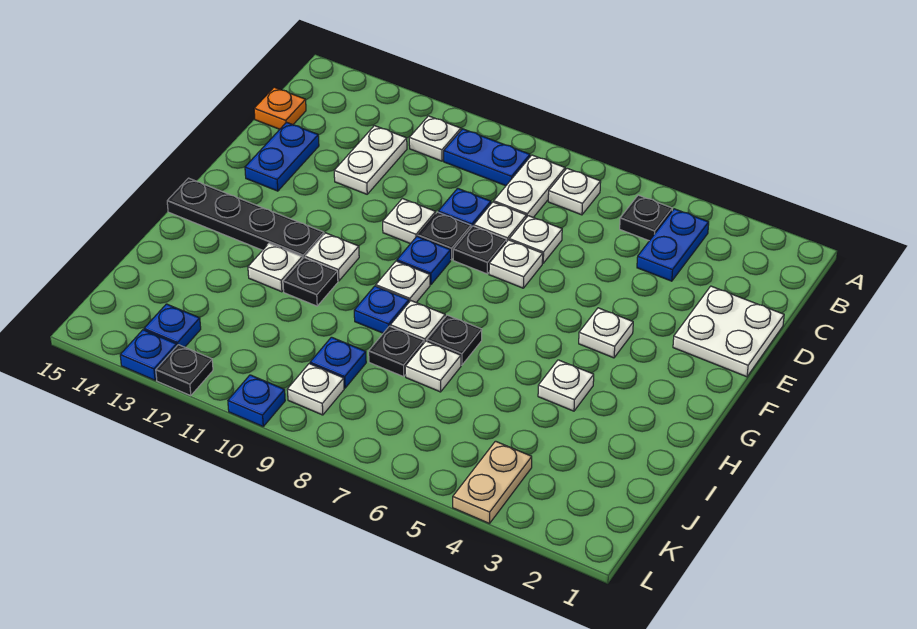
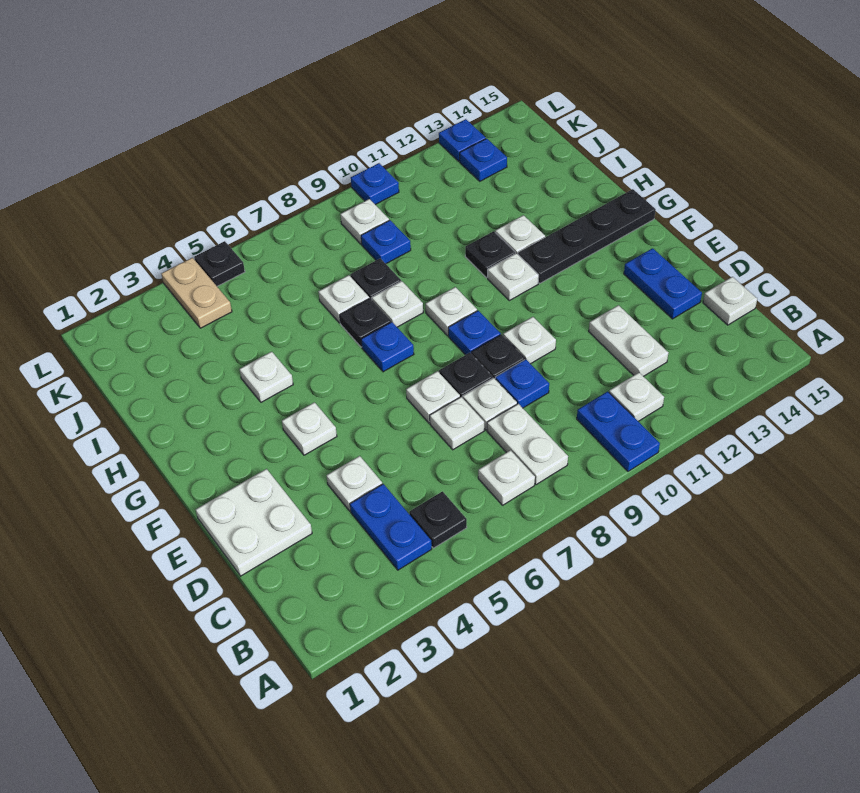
blue 1x2 plate [444,129,530,186] -> blue 1x2 plate turned to [577,391,660,471]
orange 1x1 plate [254,87,306,129] -> white 1x1 plate [703,277,757,325]
none -> white 1x1 plate [327,456,382,511]
blue 1x1 plate [354,286,409,333] -> blue 1x1 plate moved to [361,322,414,372]
black 1x1 plate [156,345,213,396] -> black 1x1 plate moved to [194,241,245,286]

